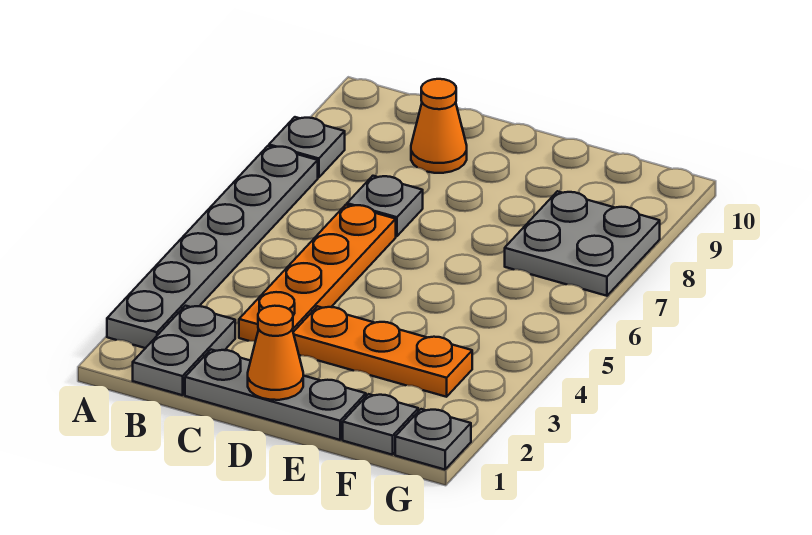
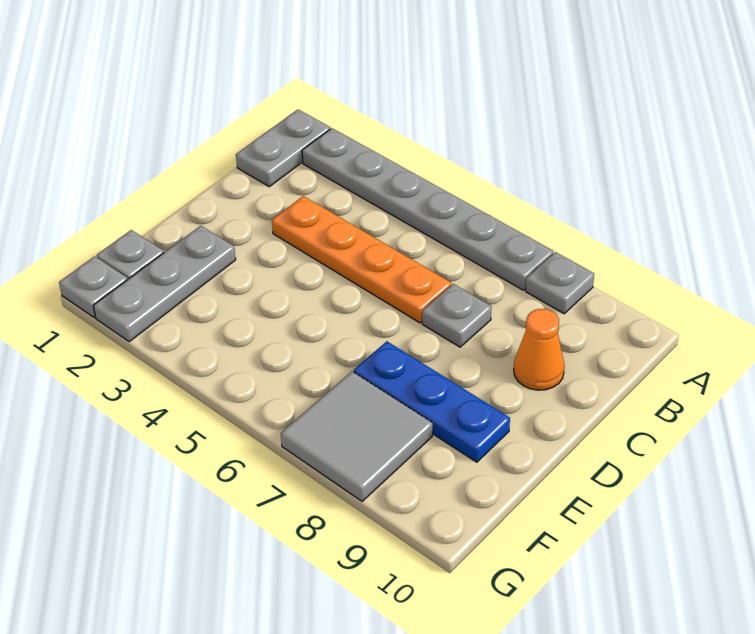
grey 1x2 plate [133,306,235,395] -> grey 1x2 plate turned to [236,110,330,187]
grey 1x3 plate [185,350,366,440] -> grey 1x3 plate moved to [93,226,236,342]
orange 1x1 cone [248,306,303,400] -> none
orange 1x3 plate [293,306,472,397] -> none
none -> blue 1x3 plate [354,341,510,462]
grey 2x2 plate [505,191,660,296] -> grey 2x2 tile [281,372,433,501]

